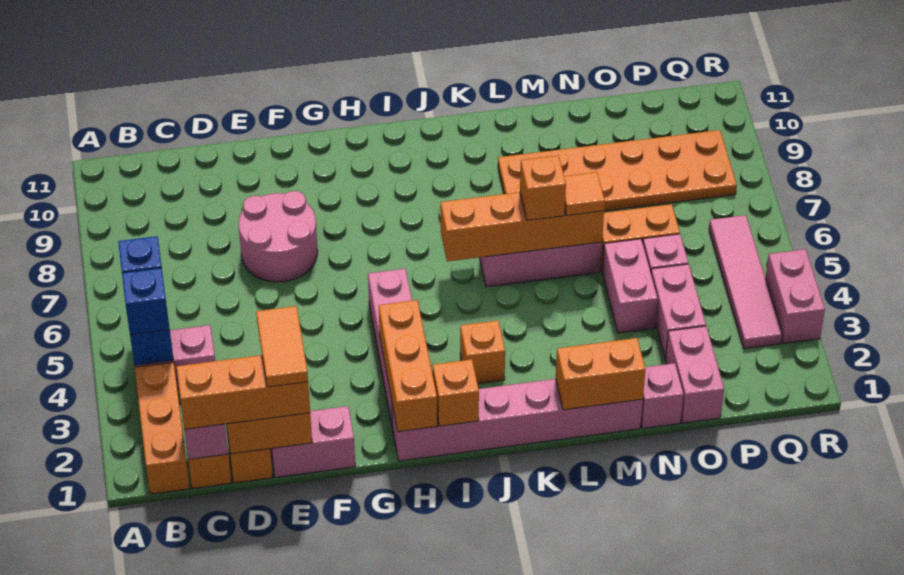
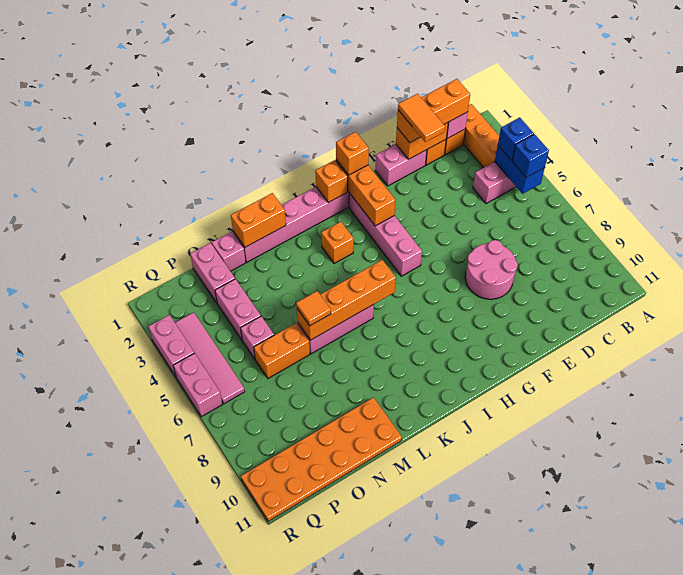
orange 1x1 brick [520,155,566,220] -> orange 1x1 brick moved to [336,132,369,175]
orange 2x6 plate [498,130,737,211] -> orange 2x6 plate moved to [241,397,402,521]
pink 1x2 brick [602,239,658,333] -> pink 1x2 brick moved to [173,353,223,417]

